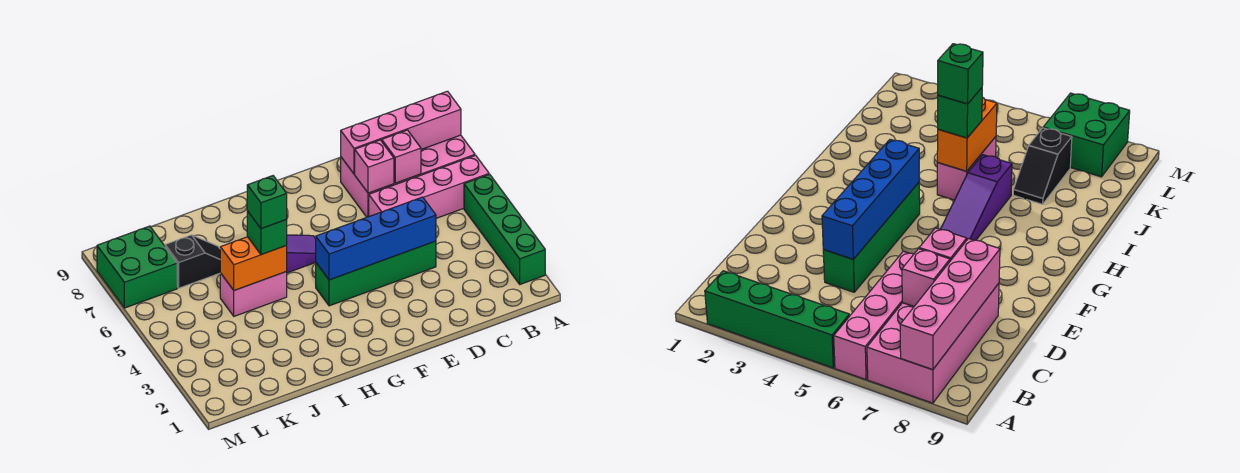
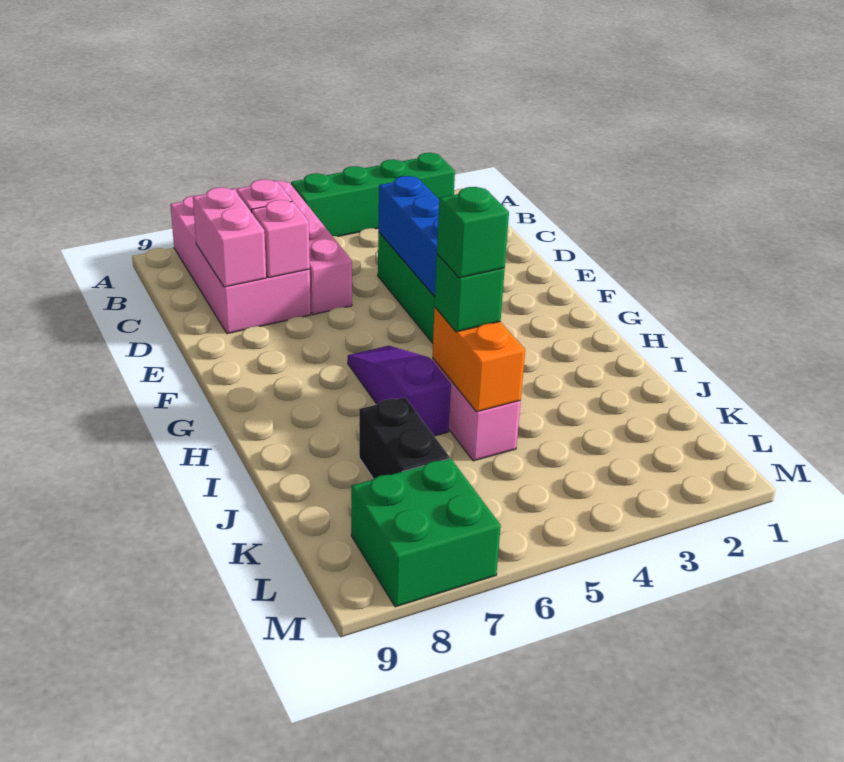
pink 1x4 brick [341,91,461,174] -> pink 1x2 brick [193,187,266,287]
black 1x2 slope [165,235,220,288] -> black 1x2 brick [359,398,450,479]

